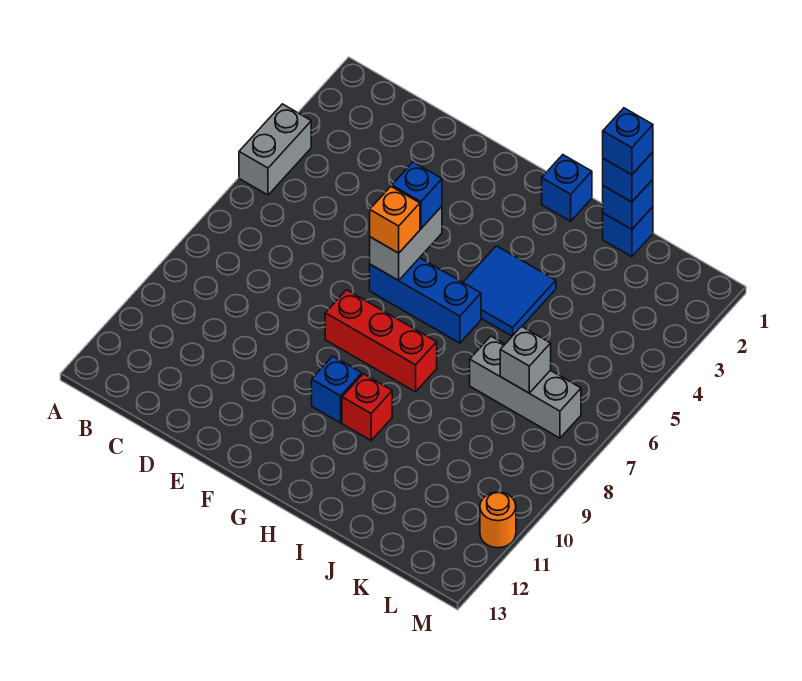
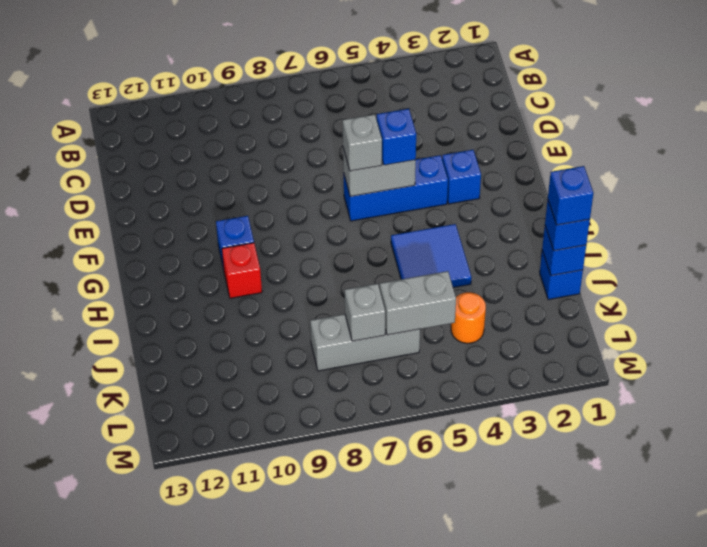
grey 1x2 brick [239,104,311,195] -> grey 1x2 brick moved to [380,271,456,335]
blue 1x3 brick [370,258,481,343] -> blue 1x3 brick turned to [344,155,448,221]
orange 1x1 brick [370,187,420,253] -> grey 1x1 brick [343,114,382,171]
red 1x3 brick [325,290,437,392] -> none
blue 1x1 brick [542,155,592,221] -> blue 1x1 brick moved to [442,150,481,204]
grey 1x3 brick [470,336,581,438] -> grey 1x3 brick turned to [310,314,420,371]
orange 1x1 round brick [480,492,516,548] -> orange 1x1 round brick moved to [451,292,486,343]

